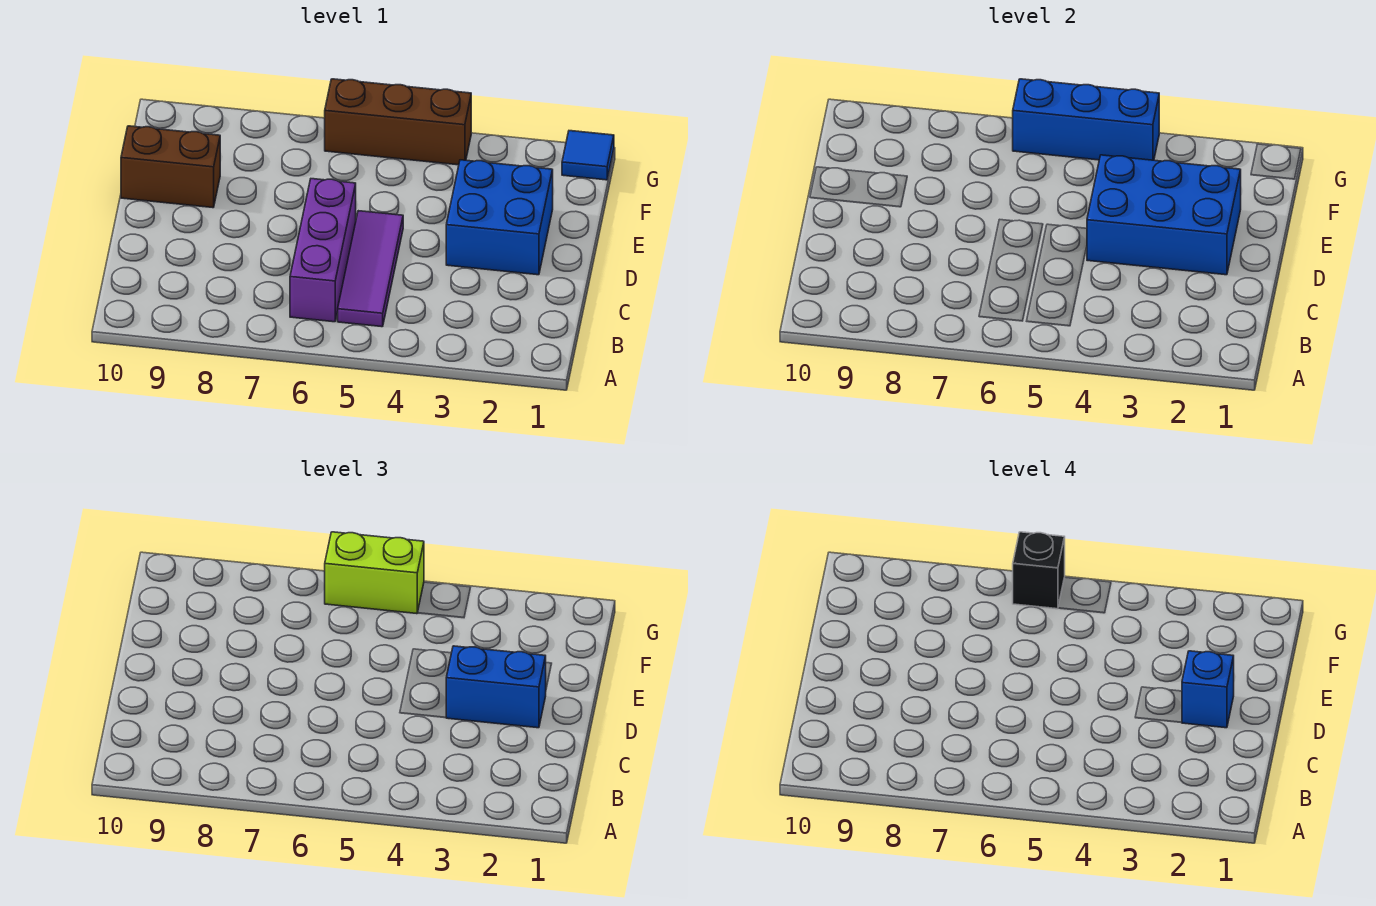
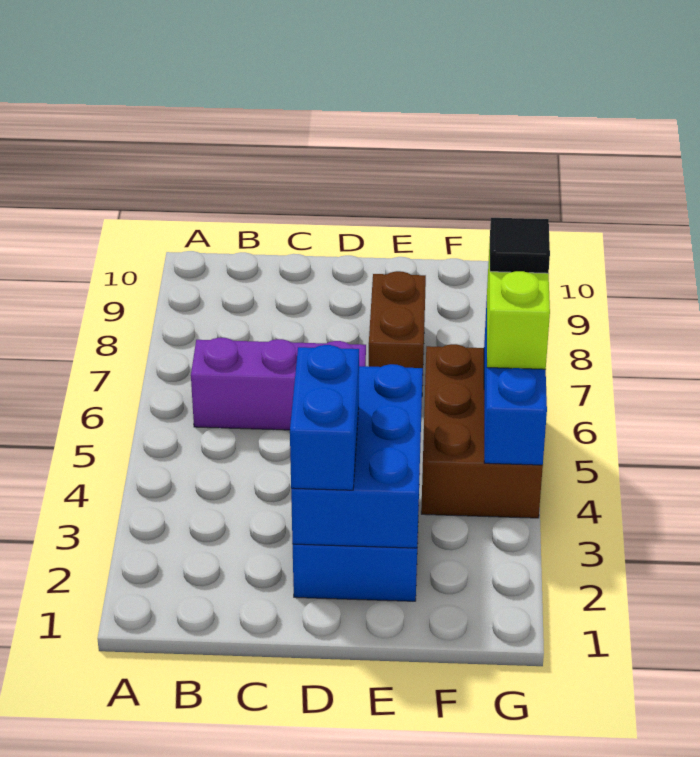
purple 1x3 tile [338,211,403,327] -> none
blue 1x1 brick [1182,651,1234,728] -> none
brown 1x2 brick [121,126,220,208] -> brown 1x2 brick moved to [369,271,426,384]
blue 1x1 tile [562,131,614,180] -> none
brown 1x3 brick [325,79,471,165] -> brown 2x3 brick [421,344,543,518]
black 1x1 brick [1013,532,1065,609] -> black 1x1 tile [490,218,550,273]

